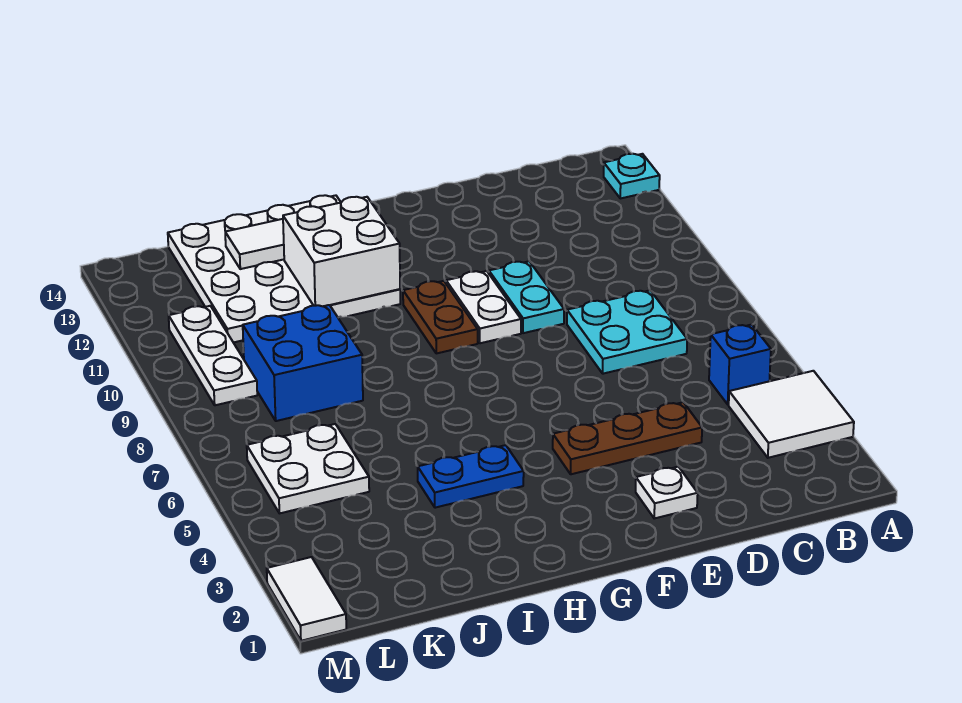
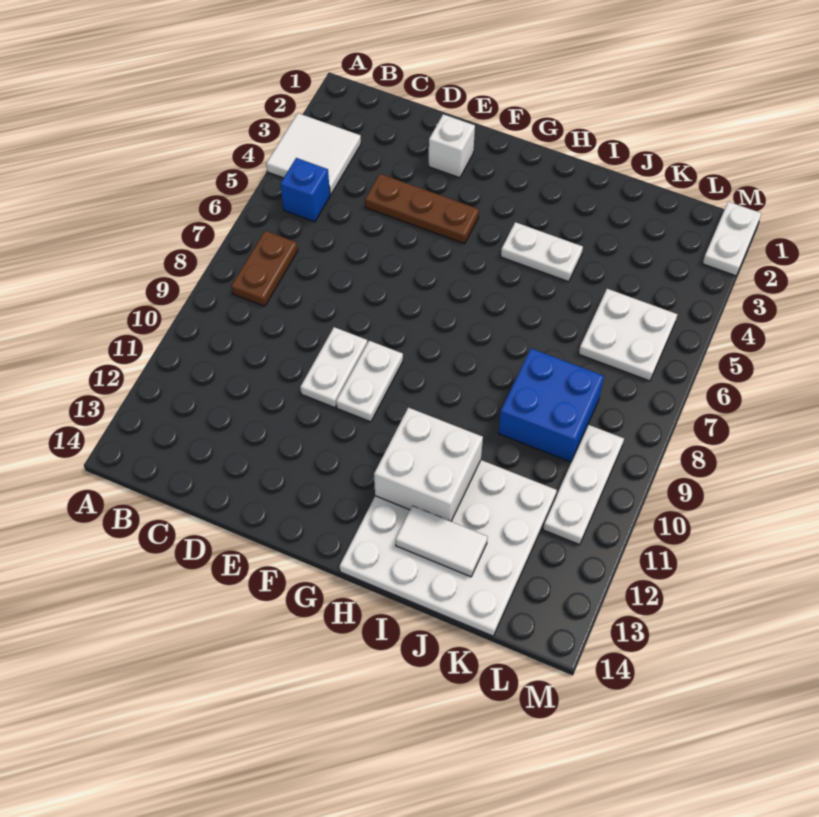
cyan 1x1 plate [604,154,660,198] -> none
cyan 2x2 plate [567,290,687,374] -> none
white 1x1 plate [636,467,698,518] -> white 1x1 brick [429,114,475,178]
cyan 1x2 plate [489,261,564,333] -> white 1x2 plate [300,327,367,408]
brown 1x2 plate [403,281,478,353] -> brown 1x2 plate moved to [231,231,298,306]
blue 1x2 plate [418,445,524,508] -> white 1x2 plate [501,222,583,282]
white 1x2 tile [267,557,346,641] -> white 1x2 plate [703,202,762,276]

